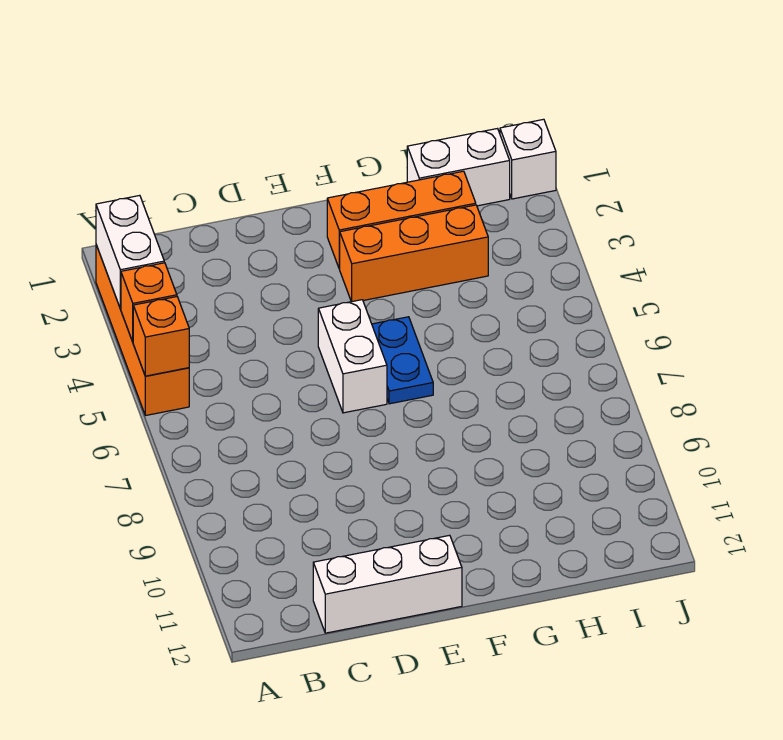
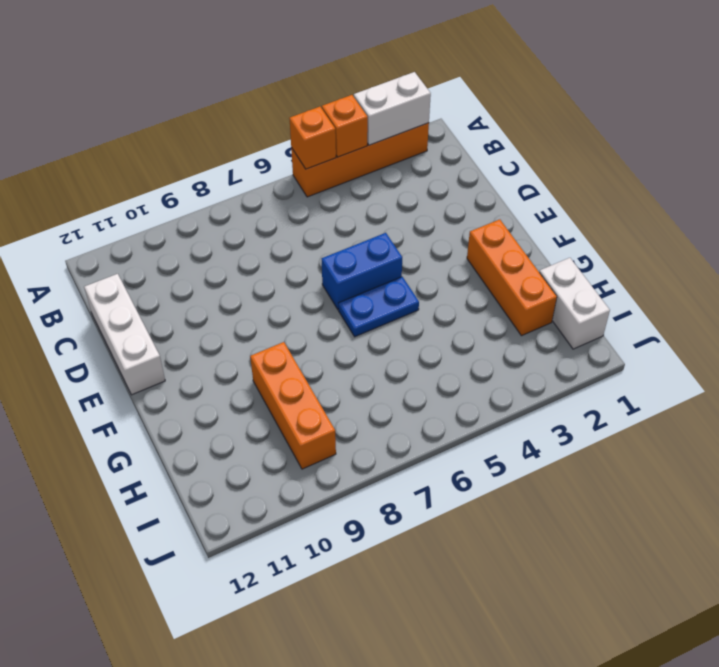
white 1x2 brick [318,300,387,413] -> blue 1x2 brick [322,233,402,310]
orange 1x3 brick [340,205,488,302] -> orange 1x3 brick moved to [250,342,336,469]
white 1x1 brick [500,119,556,199] -> none

